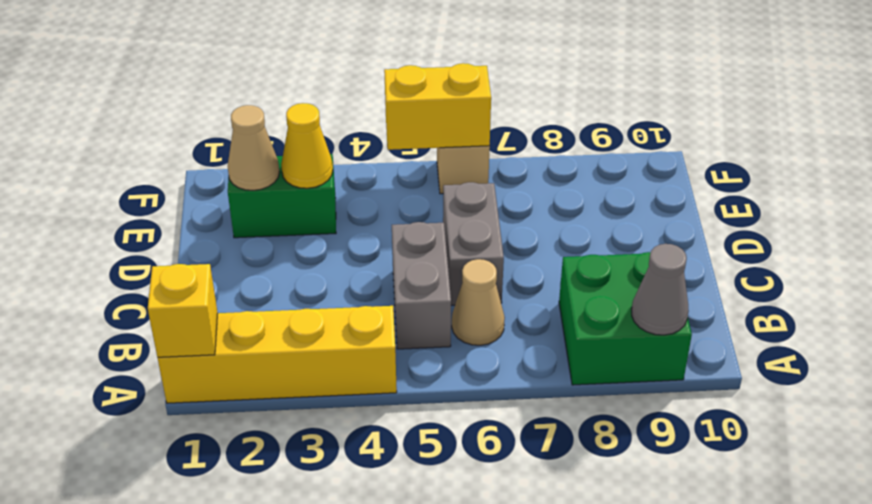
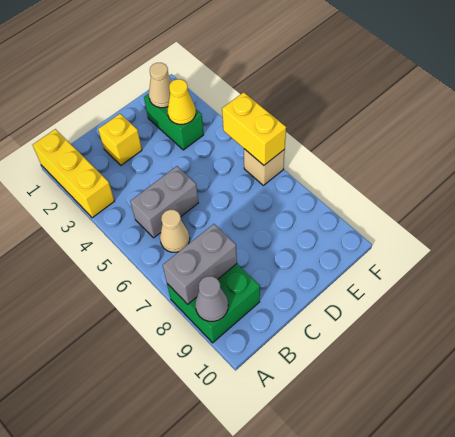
yellow 1x4 brick [158,306,397,403] -> yellow 1x3 brick [33,129,115,218]
yellow 1x1 brick [148,264,218,357] -> yellow 1x1 brick moved to [98,114,142,165]
grey 1x2 brick [443,182,504,305] -> grey 1x2 brick moved to [163,224,237,304]

